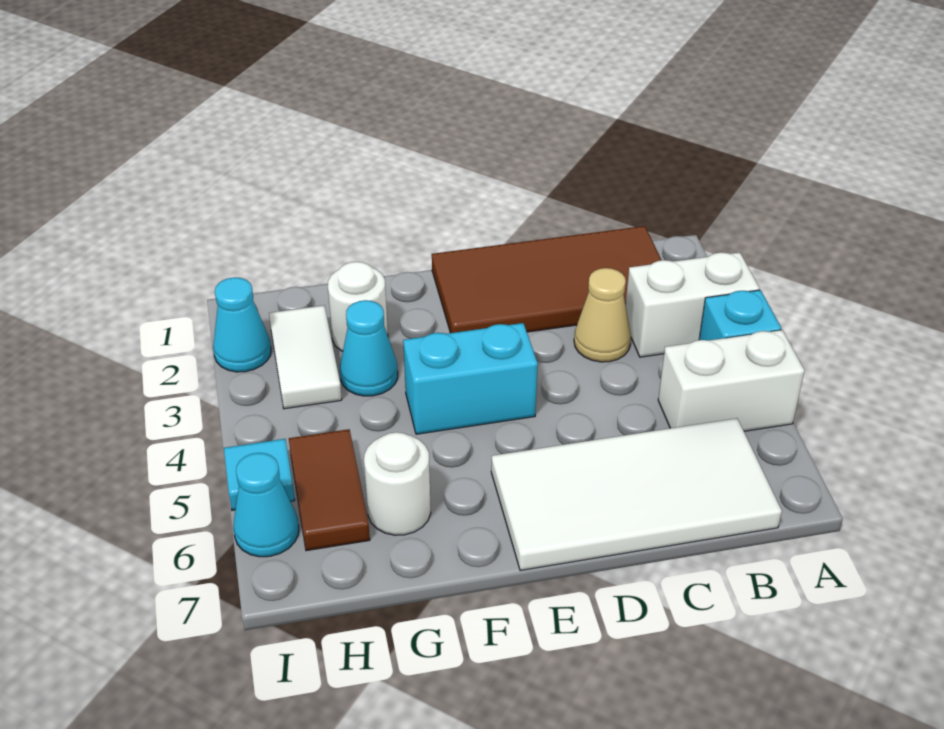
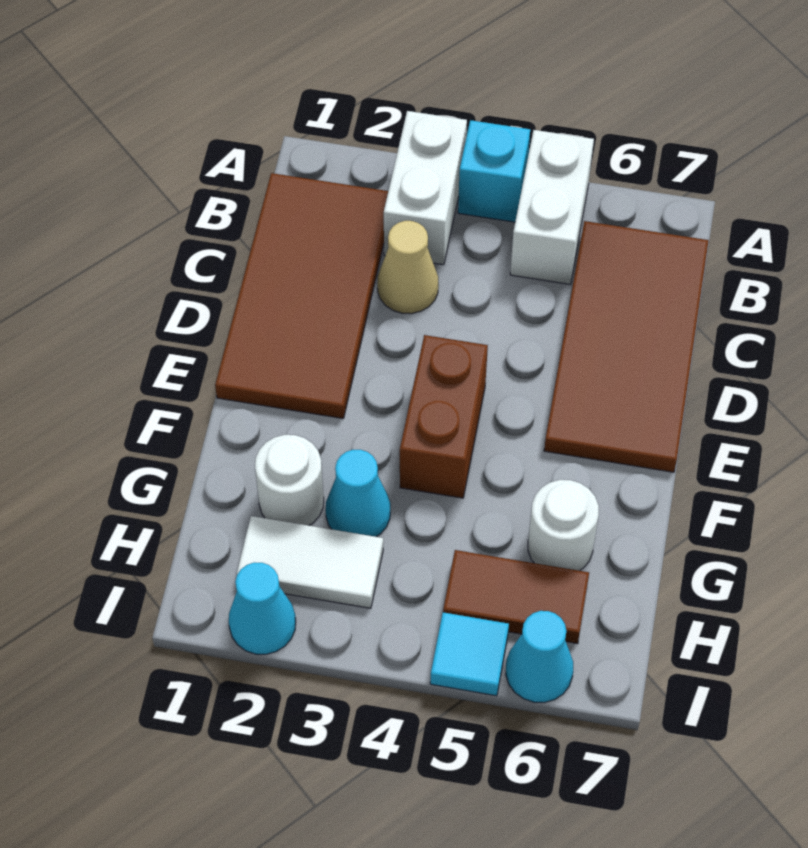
white 2x4 tile [491,418,782,571] -> brown 2x4 tile [544,221,709,472]
cyan 1x2 brick [403,323,538,434] -> brown 1x2 brick [400,335,488,498]

